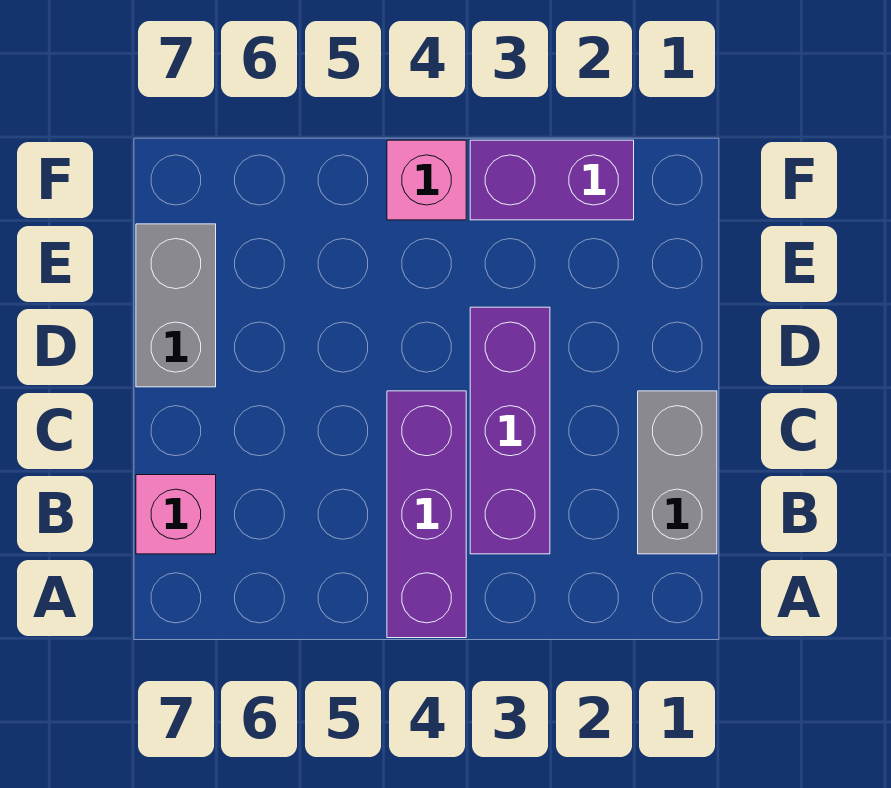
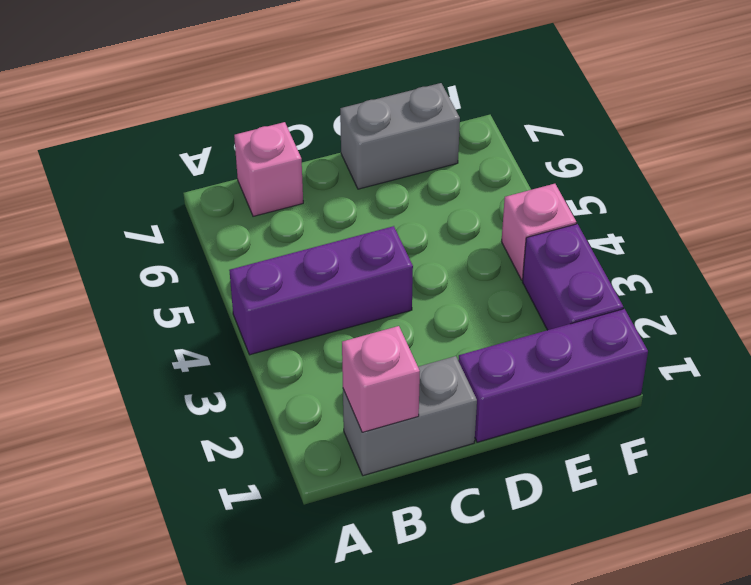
none -> pink 1x1 brick [342,326,420,432]
purple 1x3 brick [470,307,550,554] -> purple 1x3 brick moved to [458,309,648,442]

